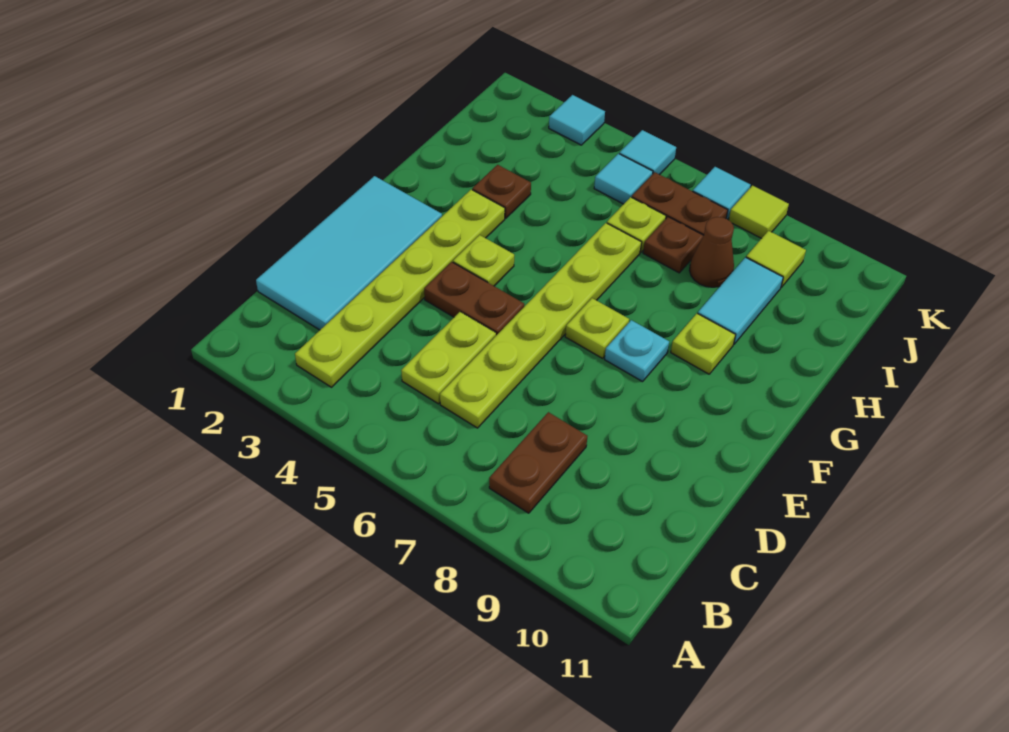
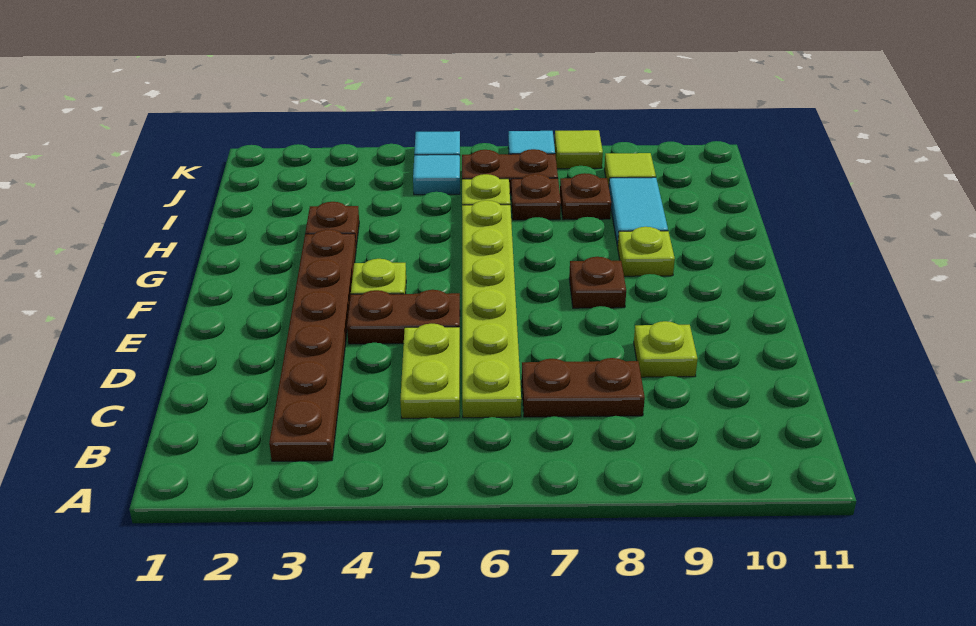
lime 1x6 plate [295,189,505,387] -> brown 1x6 plate [269,229,356,461]
brown 1x2 plate [489,412,587,513] -> brown 1x2 plate turned to [522,358,645,417]
cyan 2x4 tile [256,176,442,330] -> none
lime 1x1 plate [565,298,629,358] -> lime 1x1 plate moved to [634,321,698,377]
cyan 1x1 plate [605,320,669,382] -> brown 1x1 plate [569,257,626,308]
brown 1x1 cone [690,217,734,287] -> brown 1x1 plate [560,173,611,220]
cyan 1x1 tile [549,95,605,145] -> none

